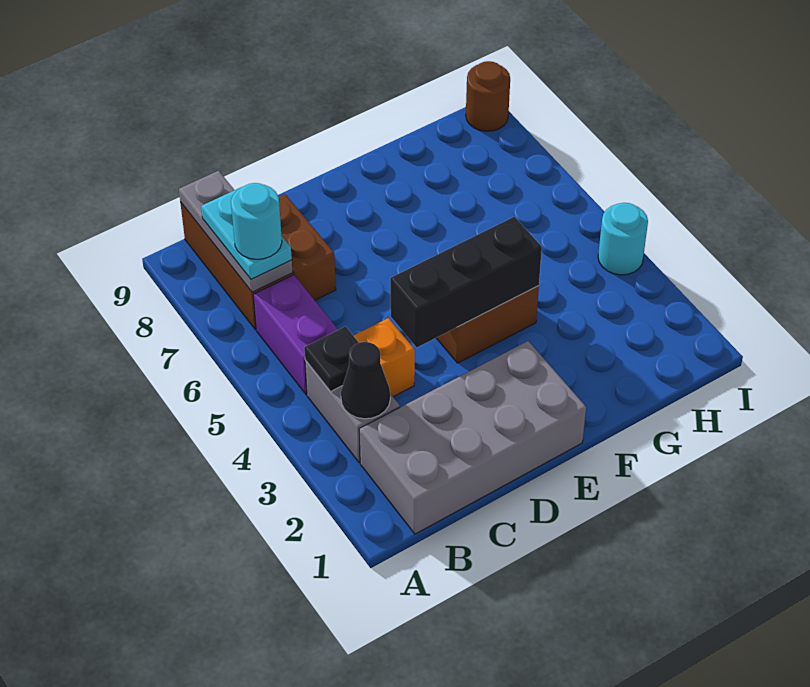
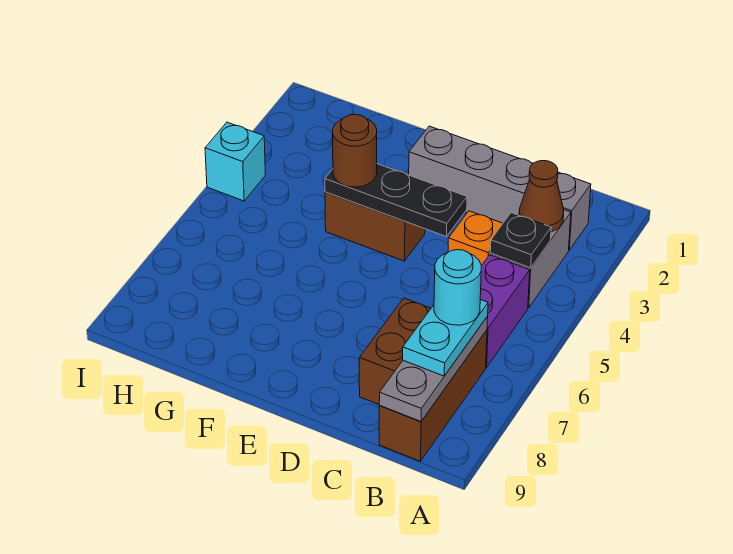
grey 2x4 brick [359,341,586,534] -> grey 1x4 brick [409,126,591,250]
black 1x1 cone [341,342,390,419] -> brown 1x1 cone [519,161,564,232]
black 1x3 brick [390,217,542,347] -> black 1x3 plate [325,164,467,237]
cyan 1x1 round brick [598,203,648,275] -> cyan 1x1 brick [205,122,265,201]
brown 1x1 round brick [466,61,510,131] -> brown 1x1 round brick moved to [333,115,377,187]

